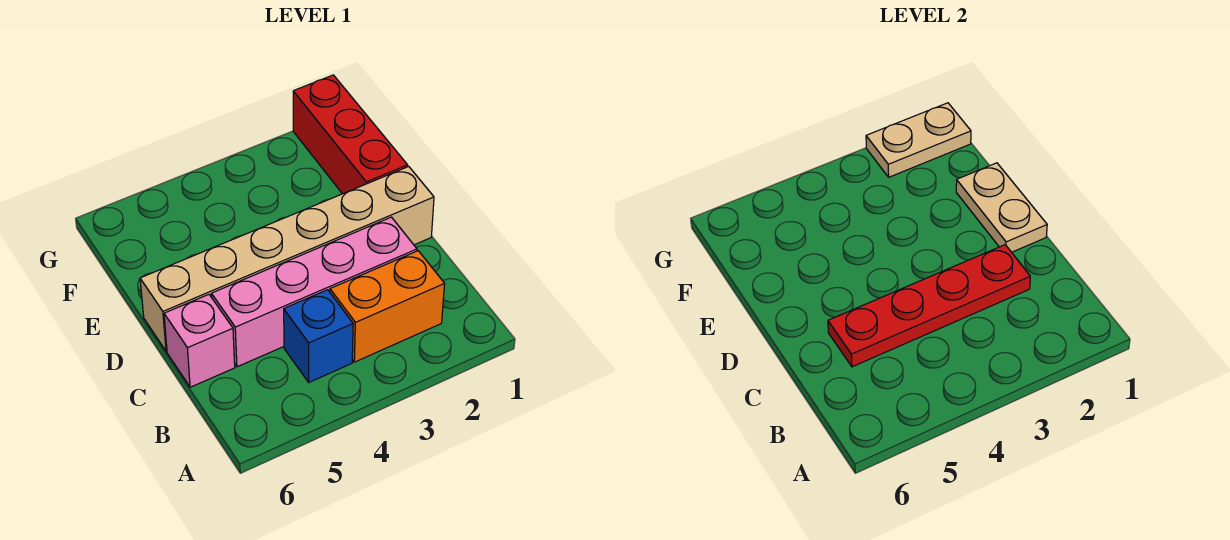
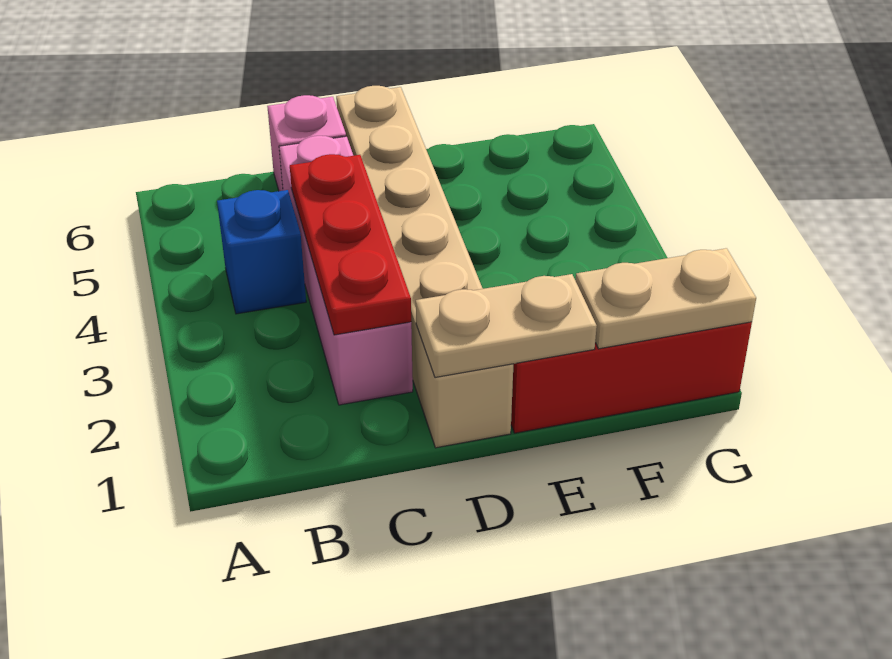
orange 1x2 brick [330,251,445,362] -> none
red 1x4 plate [828,245,1030,367] -> red 1x3 plate [290,154,411,335]
tan 1x2 plate [866,103,971,177] -> tan 1x2 plate turned to [575,248,756,349]

